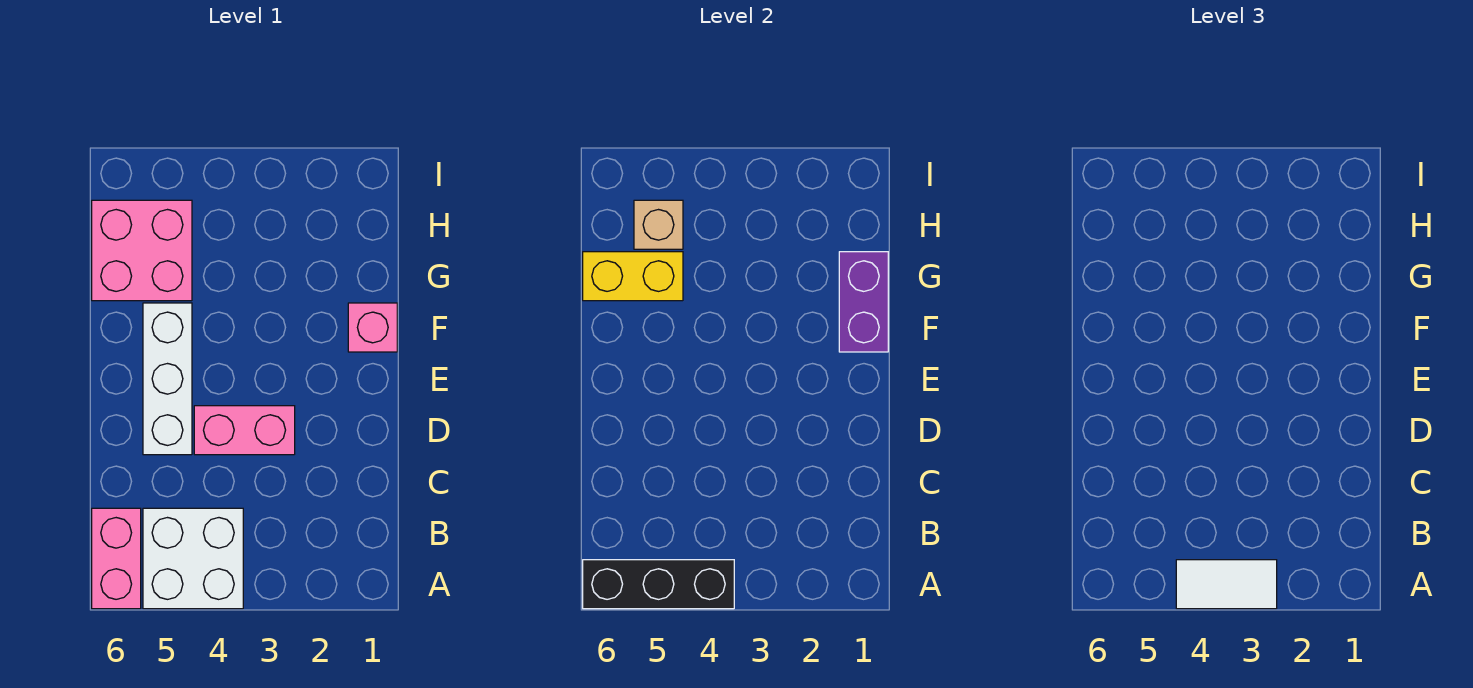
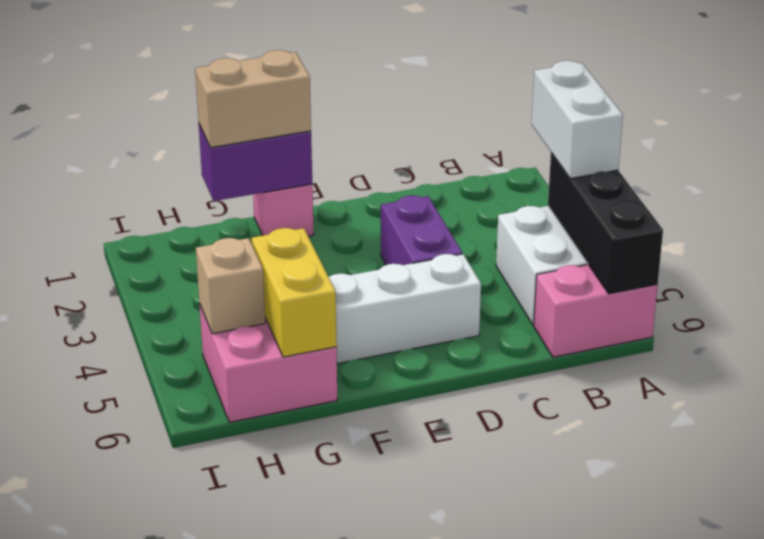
white 1x2 tile [1176,560,1277,609] -> white 1x2 brick [532,61,623,179]
pink 1x2 brick [194,406,295,455] -> purple 1x2 brick [381,196,462,265]
none -> tan 1x2 brick [195,50,311,148]

